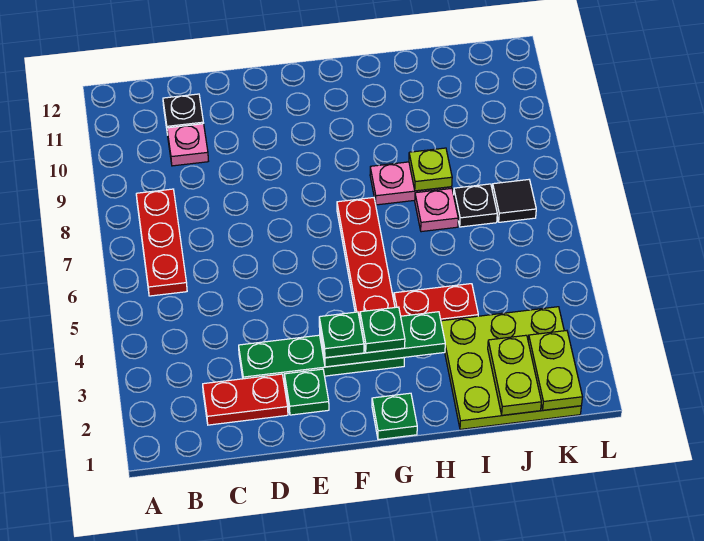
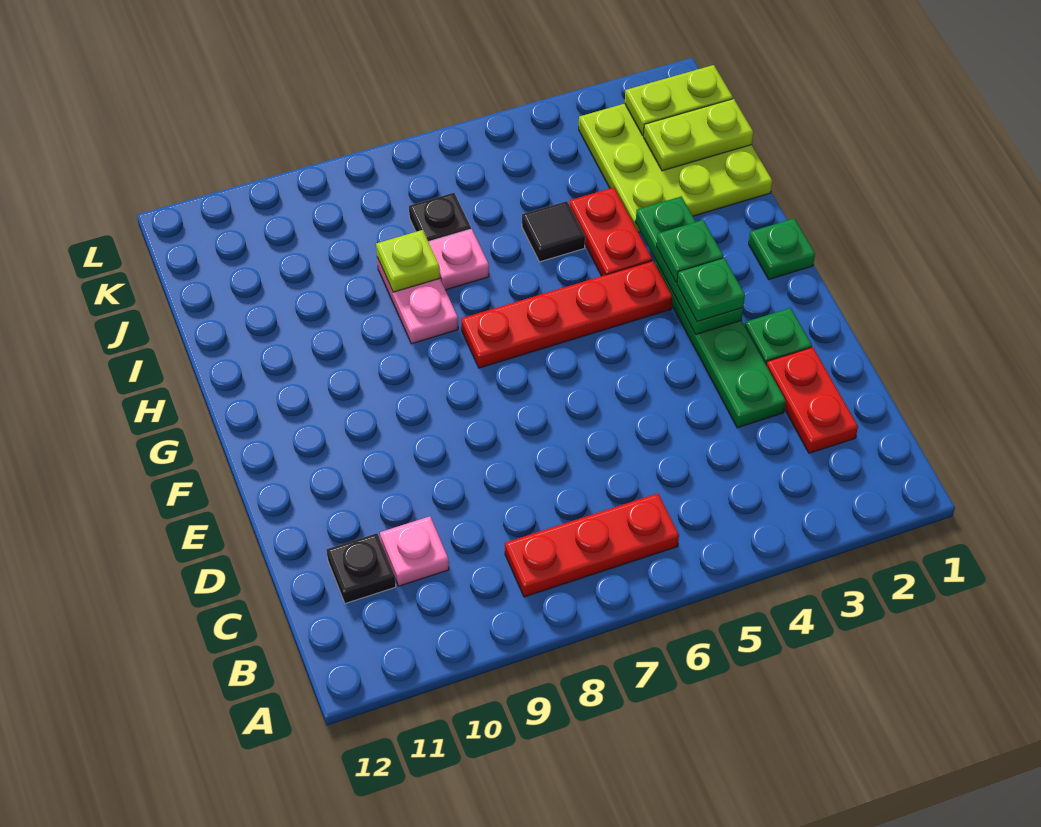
black 1x1 tile [492,180,536,222] -> black 1x1 tile moved to [522,201,585,262]

